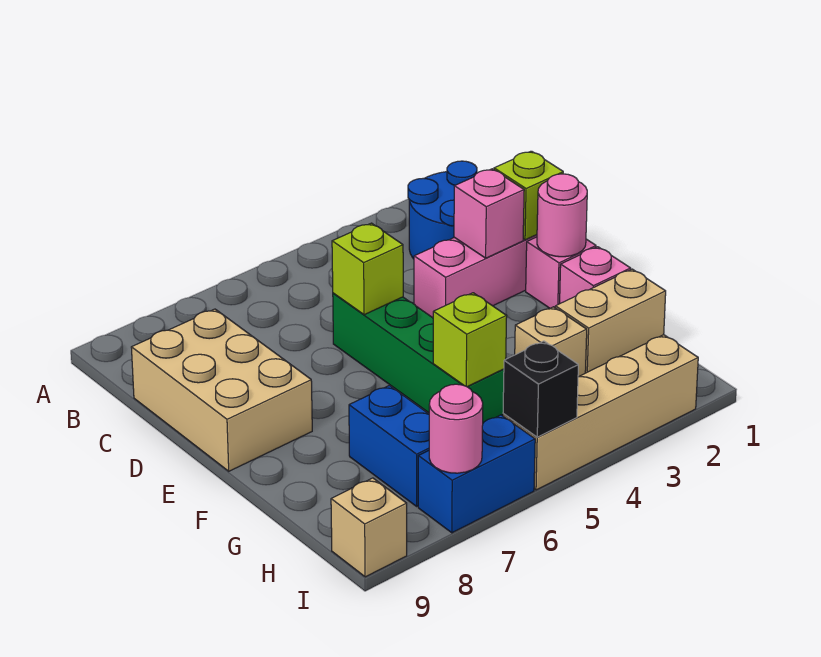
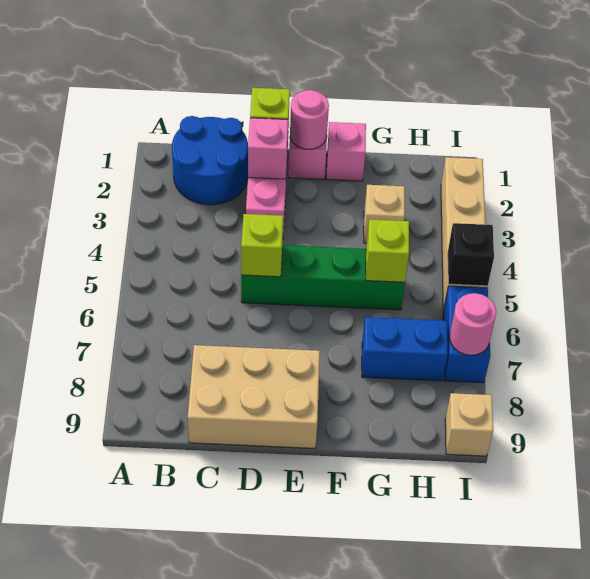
tan 1x2 brick [555,269,666,373] -> none

